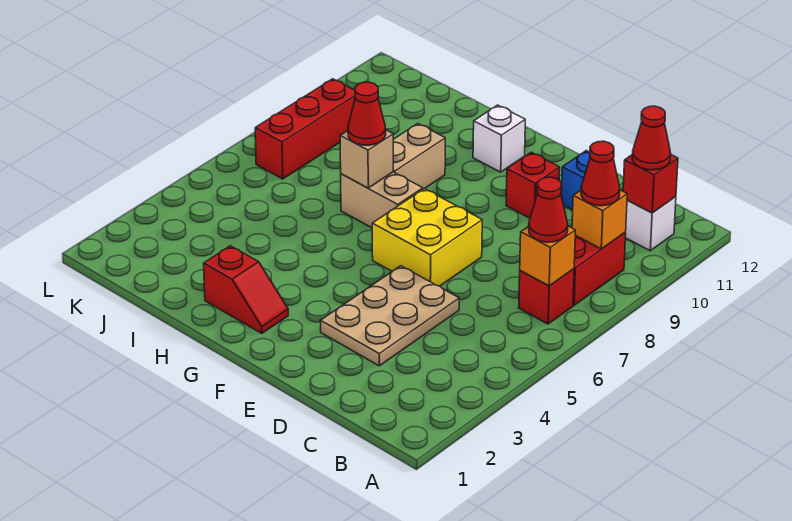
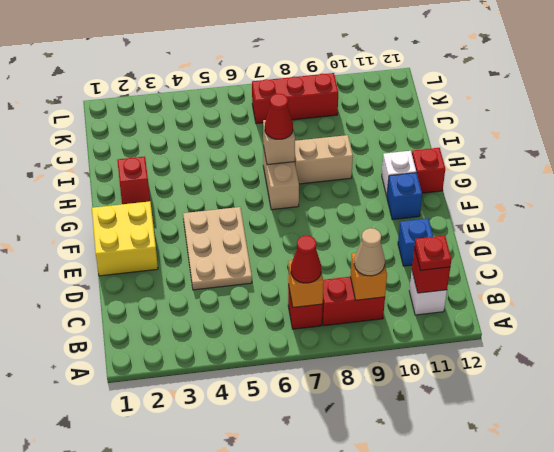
red 1x1 cone [581,141,620,206] -> tan 1x1 cone [354,228,385,276]
red 1x1 cone [632,106,671,170] -> red 1x1 plate [414,236,451,270]
tan 2x3 plate [320,266,459,366] -> tan 2x3 plate turned to [183,207,252,290]
yellow 2x2 brick [372,189,482,286] -> yellow 2x2 brick moved to [92,201,158,276]
red 1x1 brick [506,152,560,218] -> red 1x1 brick moved to [412,148,445,193]
none -> blue 1x1 brick [387,173,422,220]

